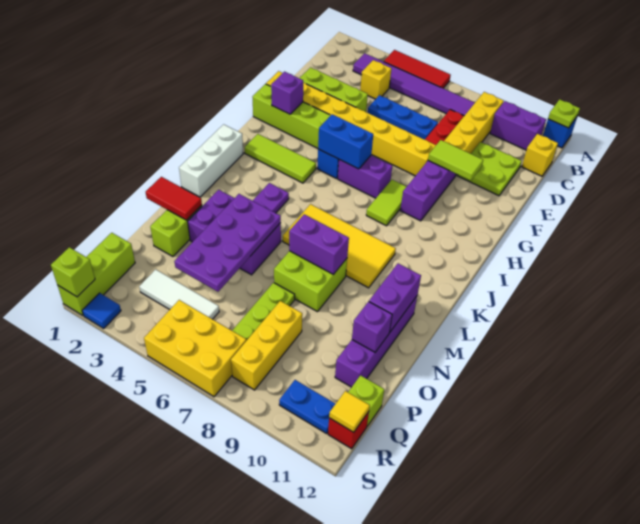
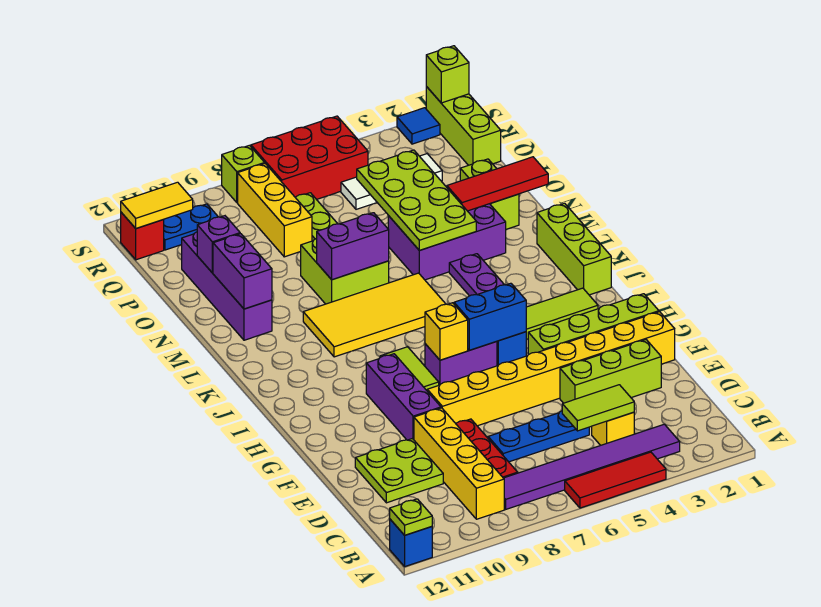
purple 1x2 brick [490,101,546,150] -> none
yellow 1x1 brick [522,134,558,176] -> yellow 1x1 brick moved to [425,303,468,360]
lime 1x2 tile [428,140,483,181] -> lime 1x2 tile moved to [562,385,634,431]
purple 1x1 brick [271,72,303,114] -> none
white 1x3 brick [179,124,243,197] -> lime 1x3 brick [537,203,611,295]
purple 2x4 plate [174,194,281,292] -> lime 2x4 plate [357,150,476,250]
red 1x2 tile [146,177,202,220] -> red 1x3 tile [447,157,548,211]
lime 1x1 brick [348,375,384,426] -> lime 1x1 brick moved to [222,145,265,203]
yellow 2x3 brick [144,300,246,397] -> red 2x3 brick [251,116,368,199]
yellow 1x1 tile [329,391,370,432] -> yellow 1x2 tile [121,182,193,228]

